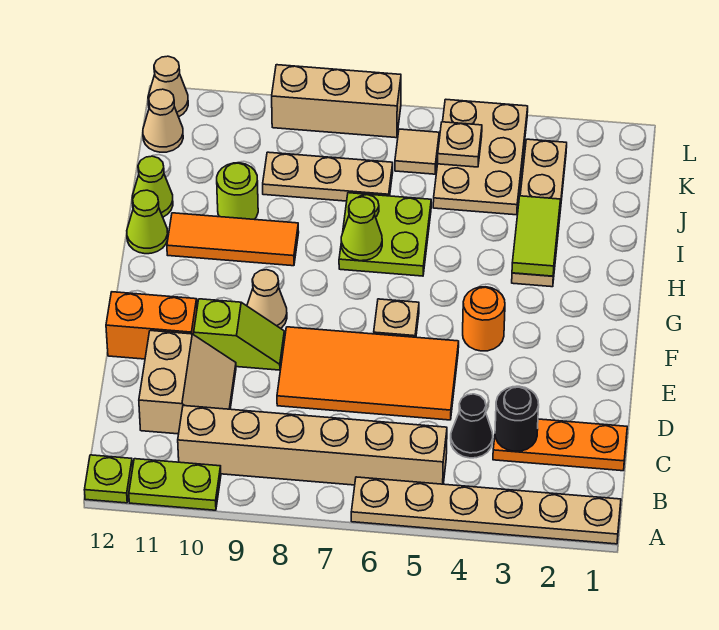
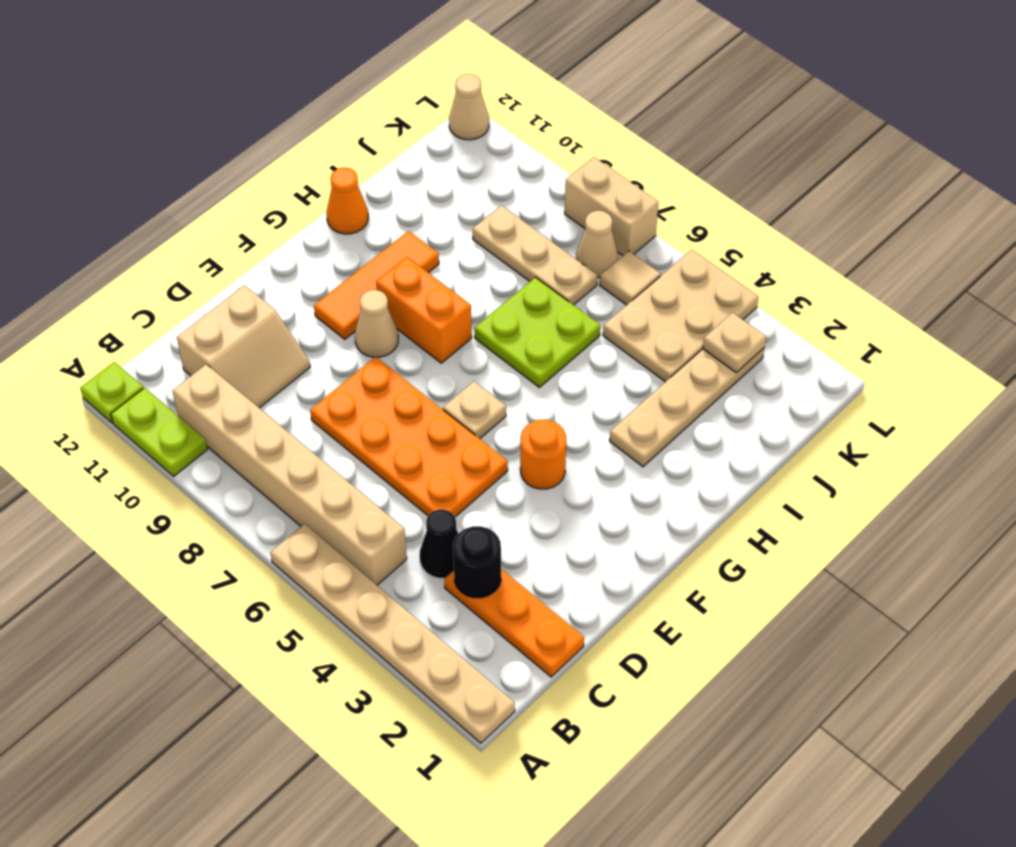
orange 2x4 tile [277,327,459,420] -> orange 2x4 plate [310,357,508,517]
lime 1x2 slope [194,299,284,370] -> none
orange 1x2 brick [106,292,197,359] -> orange 1x2 brick moved to [376,257,472,363]
lime 1x2 tile [512,196,560,276] -> none
lime 1x1 cone [341,197,382,261] -> none
orange 1x3 tile [167,213,299,266] -> orange 1x3 tile turned to [314,231,439,339]
lime 1x1 cone [127,190,168,254] -> orange 1x1 cone [327,168,368,234]
lime 1x1 round brick [217,163,258,219] -> none
lime 1x1 cone [132,156,173,217] -> none
tan 1x1 plate [438,122,482,167] -> tan 1x1 plate moved to [703,313,766,373]
tan 1x1 cone [143,89,183,152] -> tan 1x1 cone moved to [576,211,618,277]
tan 1x3 brick [272,65,401,138] -> tan 1x2 brick [565,157,659,256]

